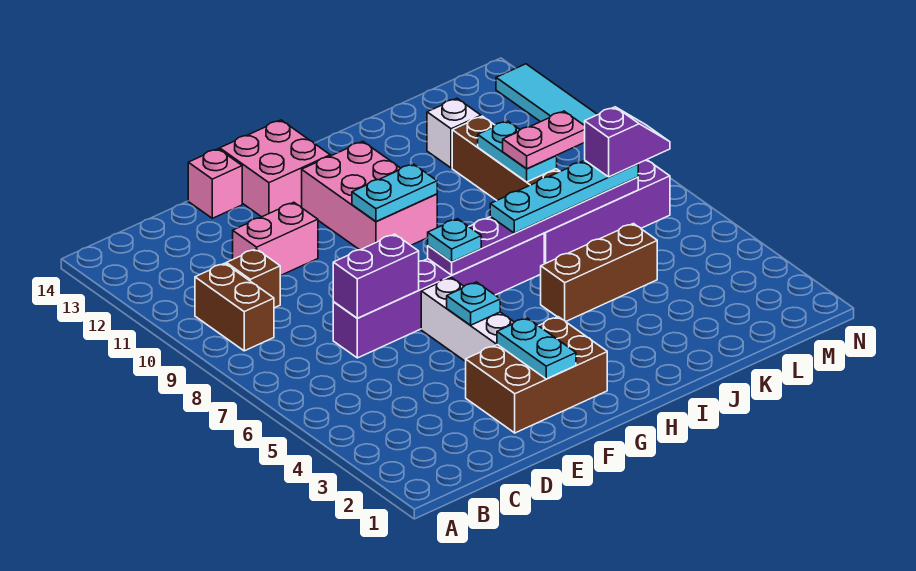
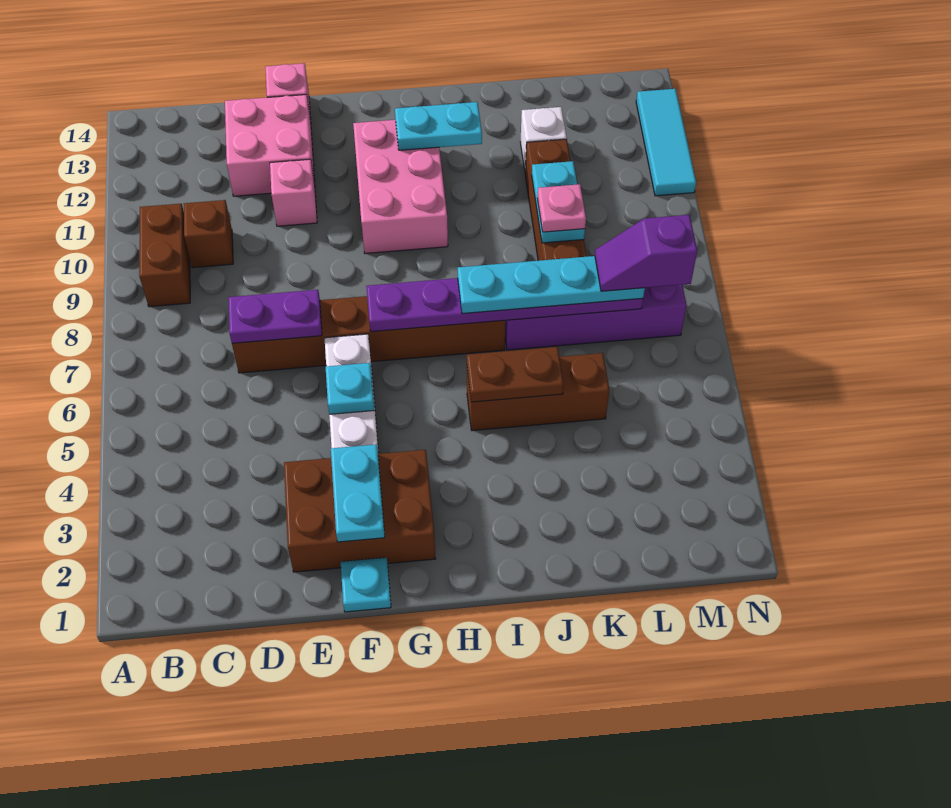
purple 1x6 brick [333,233,544,358] -> brown 1x6 brick [232,296,505,373]
purple 1x2 brick [333,234,419,318] -> purple 1x2 plate [228,290,322,343]
pink 1x2 brick [233,202,318,276] -> pink 1x1 brick [270,159,317,226]
pink 2x2 brick [220,120,330,217] -> pink 2x2 brick moved to [225,95,315,196]
cyan 1x1 plate [428,219,481,262] -> cyan 1x1 plate moved to [341,558,391,612]
cyan 1x2 plate [352,164,437,221] -> cyan 1x2 plate moved to [395,102,482,150]
none -> brown 1x2 plate [467,347,564,402]
pink 1x2 plate [503,111,585,169] -> pink 1x1 plate [537,184,586,232]
purple 1x2 slope [585,107,670,177] -> purple 1x2 slope turned to [595,215,697,291]

